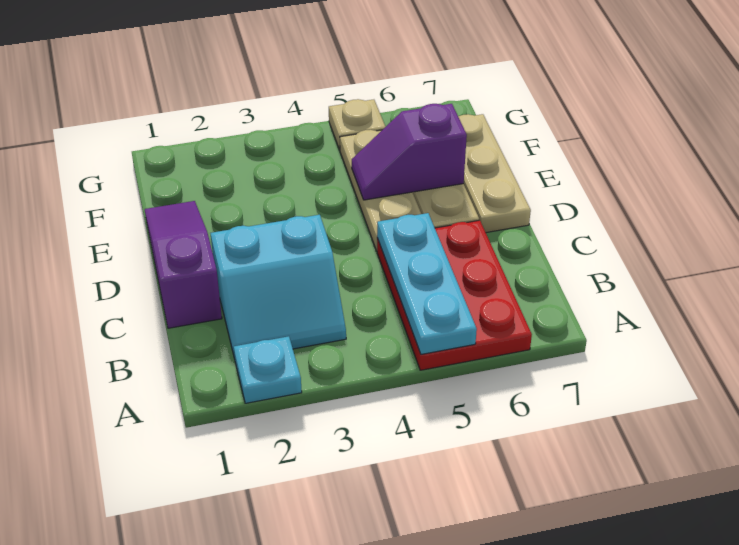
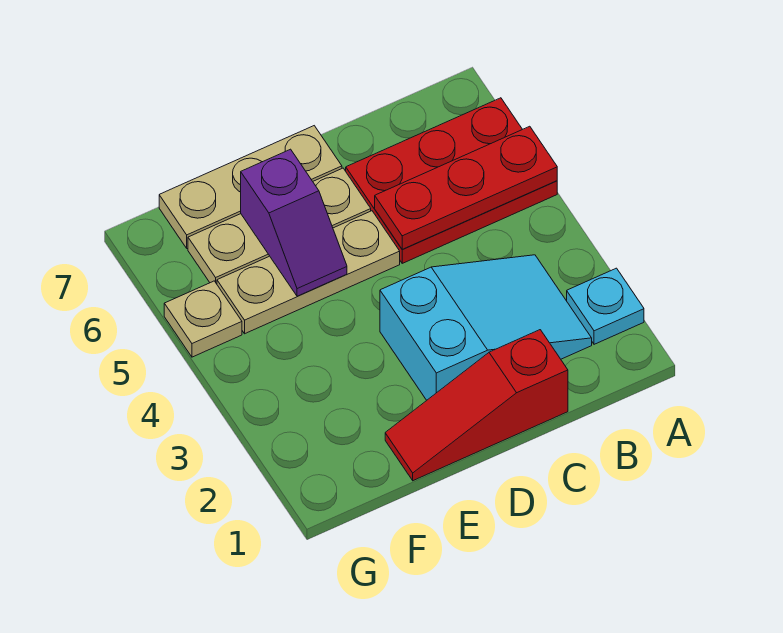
cyan 1x3 plate [377,213,477,354] -> red 1x3 plate [375,126,557,249]
cyan 2x2 slope [210,215,346,359] -> cyan 2x3 slope [380,255,592,400]
purple 1x3 slope [145,201,222,328] -> red 1x3 slope [385,330,568,481]

